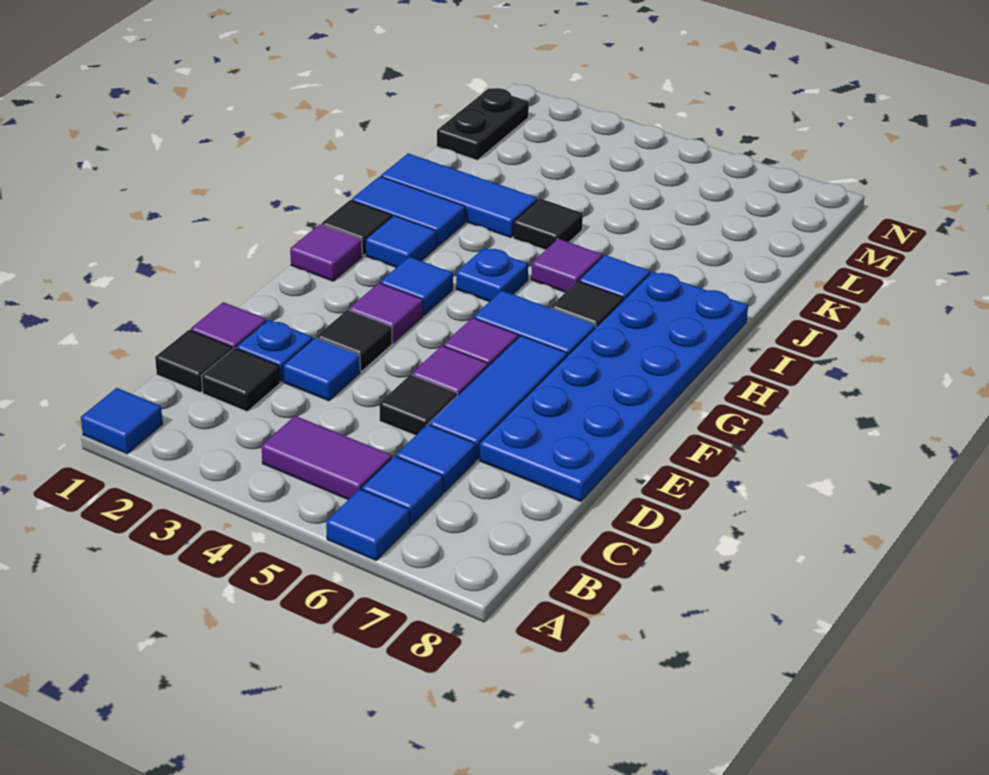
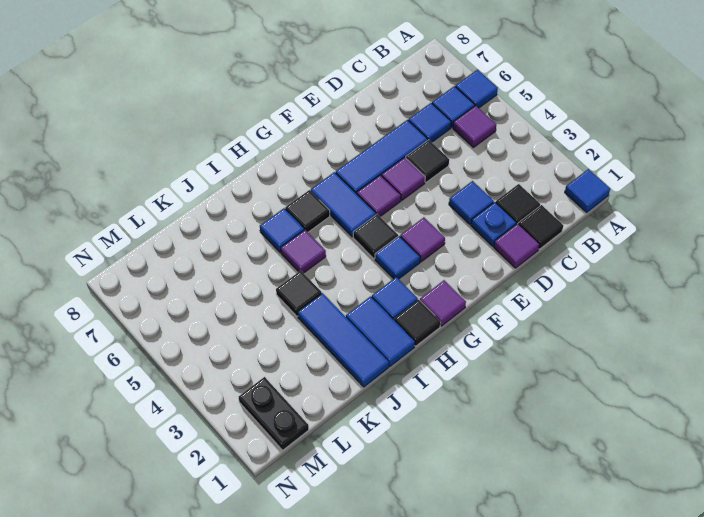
purple 1x2 tile [261,416,392,500] -> purple 1x1 tile [453,106,496,147]
blue 2x6 plate [480,272,748,501] -> none
black 1x1 tile [317,310,392,371] -> black 1x1 tile moved to [353,214,398,259]
blue 1x1 plate [456,248,528,302] -> none
black 1x2 plate [437,88,529,160] -> black 1x2 plate turned to [239,377,309,450]

